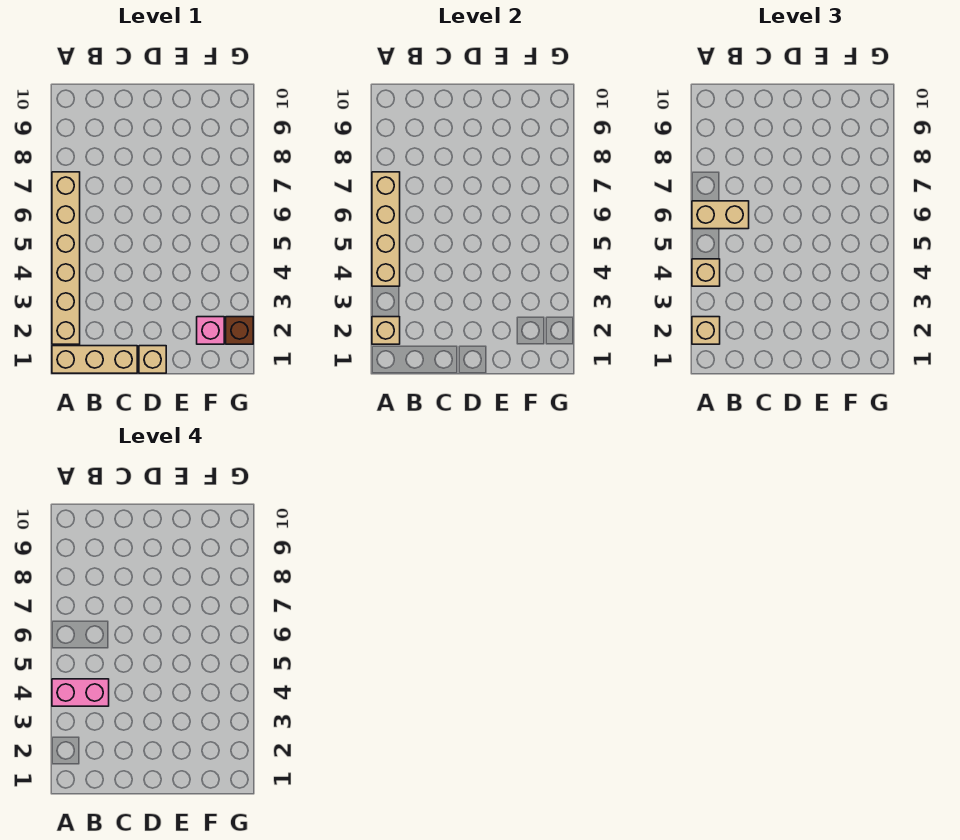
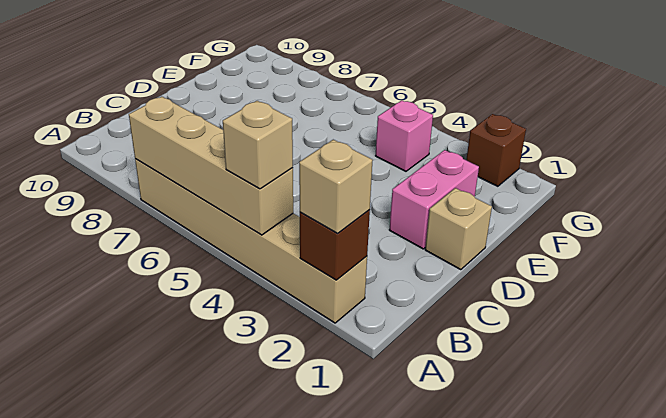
tan 1x3 brick [52,346,137,373] -> none
tan 1x1 brick [372,317,400,344] -> brown 1x1 brick [300,210,370,280]
pink 1x2 brick [52,679,109,706] -> pink 1x2 brick moved to [389,150,479,249]
tan 1x2 brick [692,201,749,229] -> none
pink 1x1 brick [197,317,224,344] -> pink 1x1 brick moved to [376,100,433,171]

